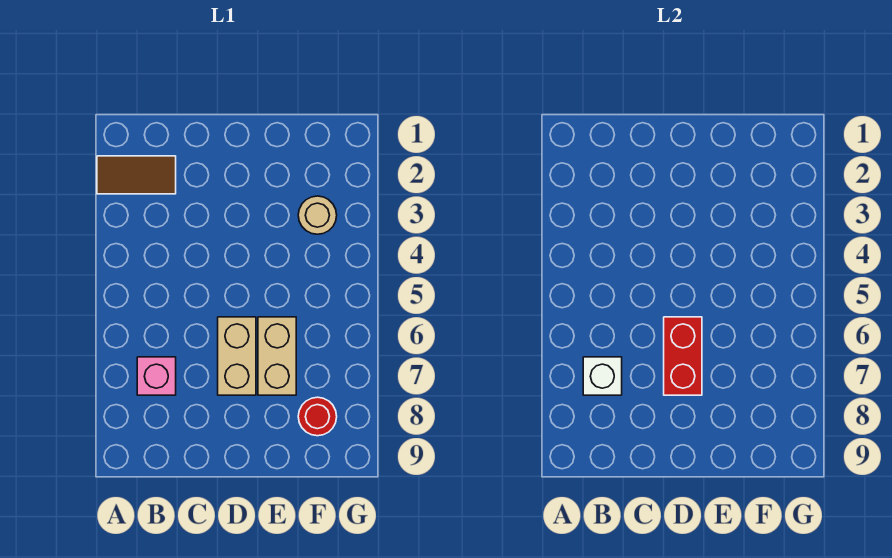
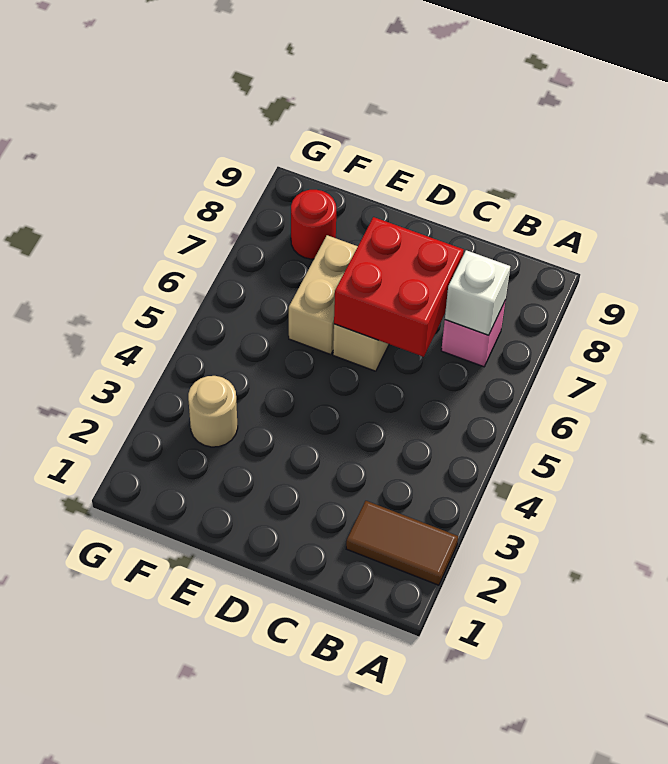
red 1x2 brick [664,317,702,395] -> red 2x2 brick [334,217,464,357]

